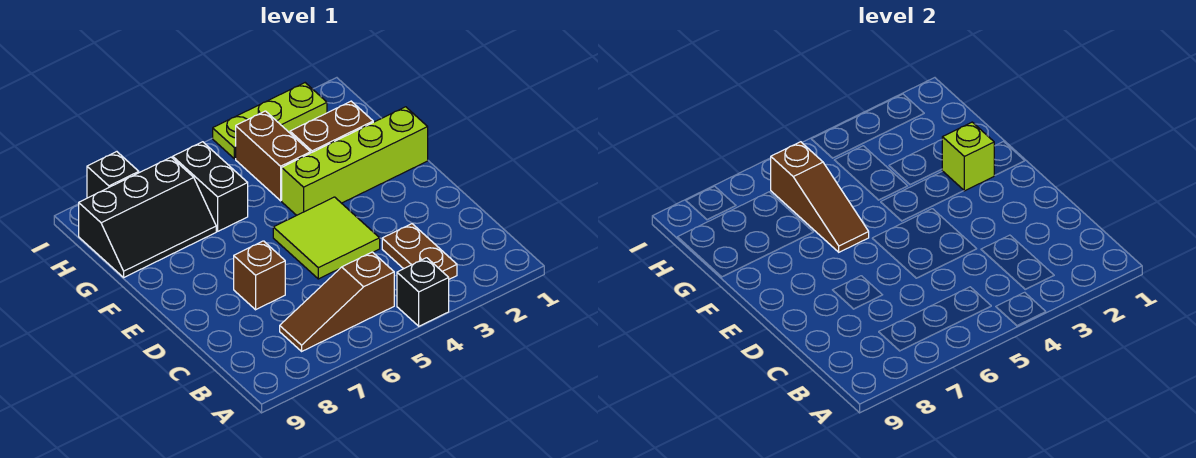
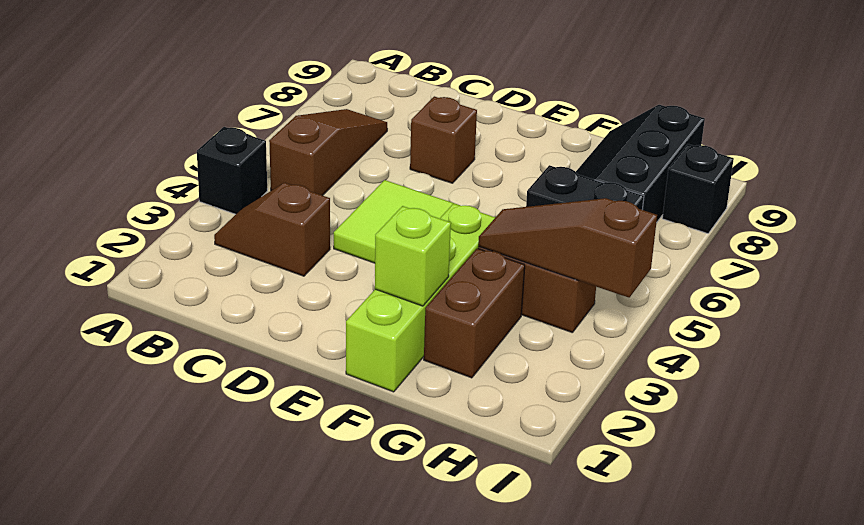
brown 1x2 plate [382,224,457,279] -> brown 1x2 slope [214,183,330,276]
brown 1x3 slope [771,142,869,252] -> brown 1x3 slope moved to [478,198,657,298]
lime 1x3 plate [213,83,327,159] -> none

